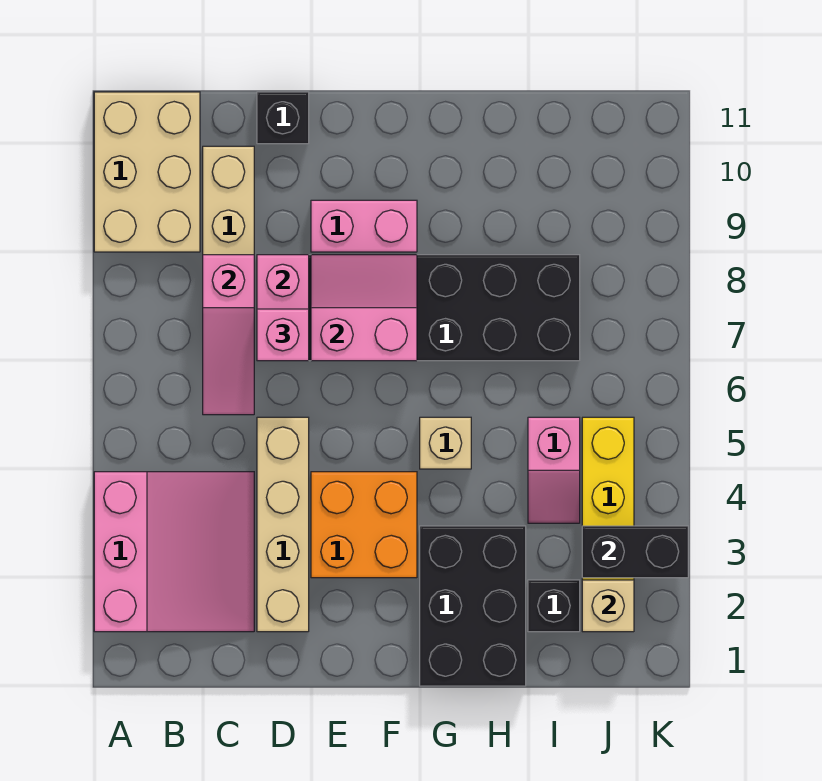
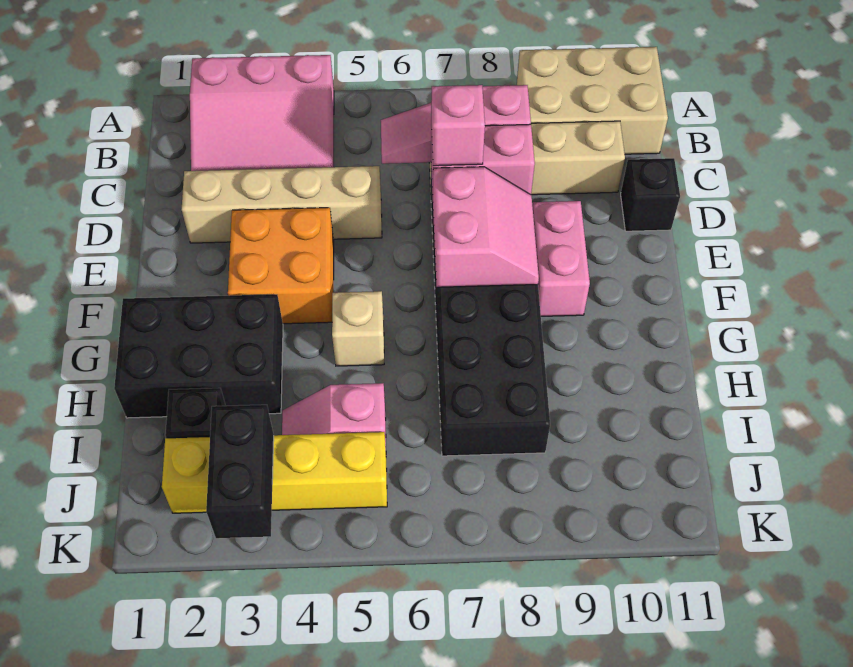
tan 1x1 brick [582,580,634,632] -> none

